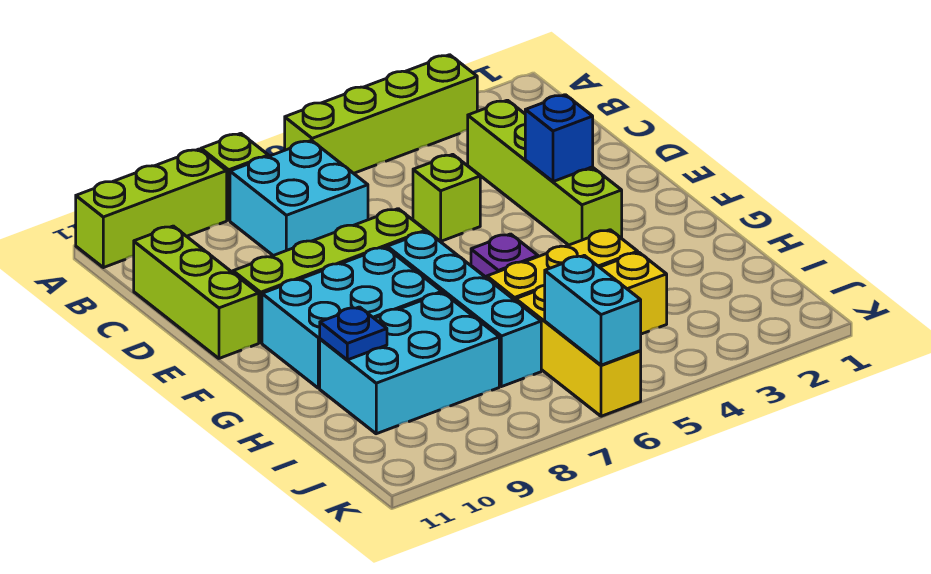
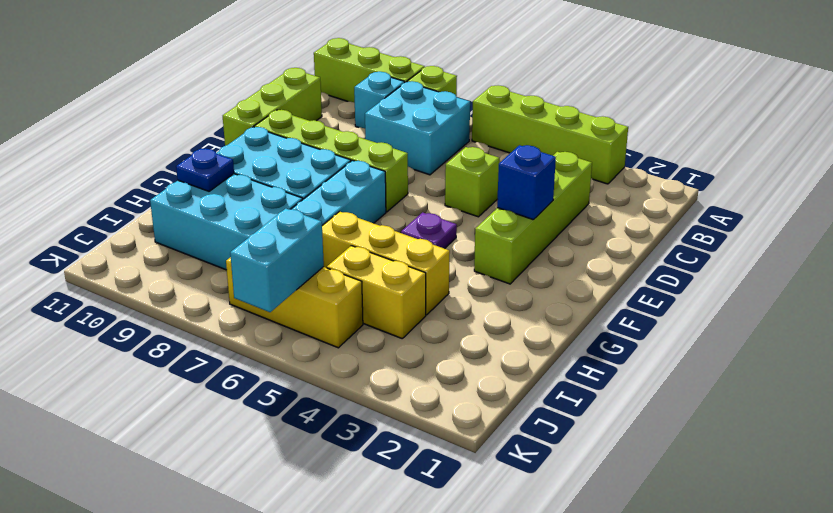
none -> cyan 1x1 brick [354,72,405,128]
yellow 1x3 brick [516,285,641,416] -> yellow 1x3 brick turned to [226,257,363,348]

